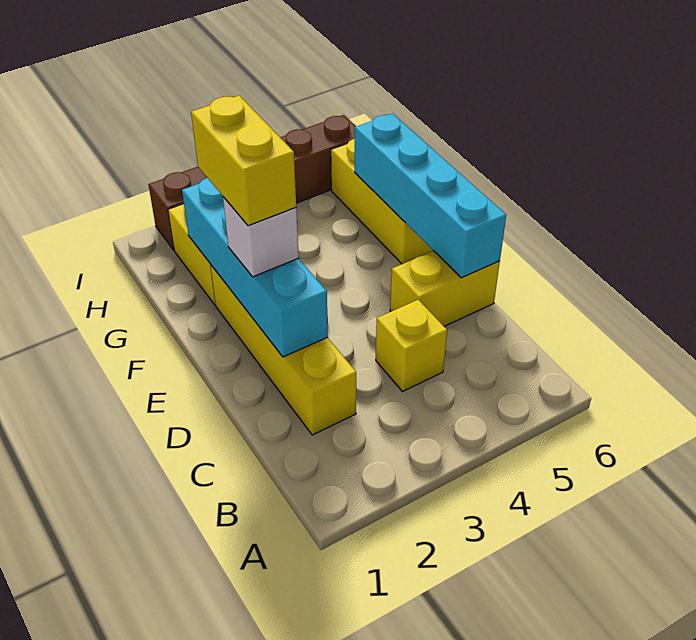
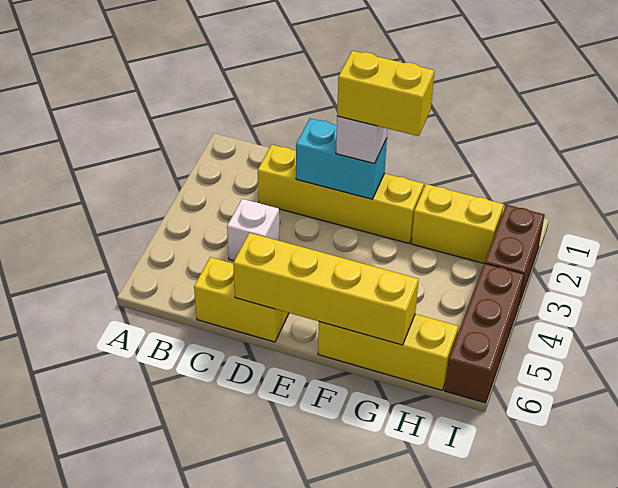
yellow 1x1 brick [376,300,447,392] -> white 1x1 brick [227,199,279,261]
cyan 1x4 brick [182,178,328,357] -> cyan 1x2 brick [296,119,387,199]
yellow 1x2 brick [390,251,500,326] -> yellow 1x2 brick turned to [194,257,289,342]
cyan 1x4 brick [355,114,506,278] -> yellow 1x4 brick [233,233,419,345]

